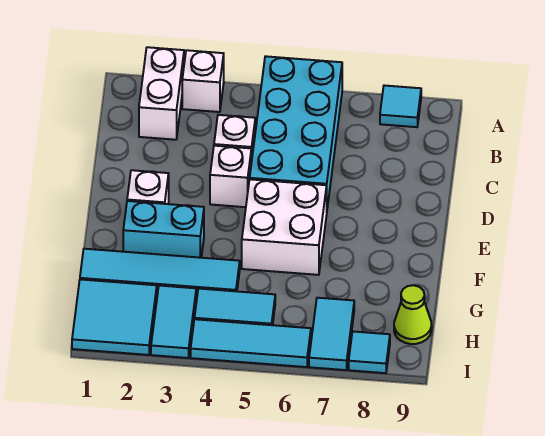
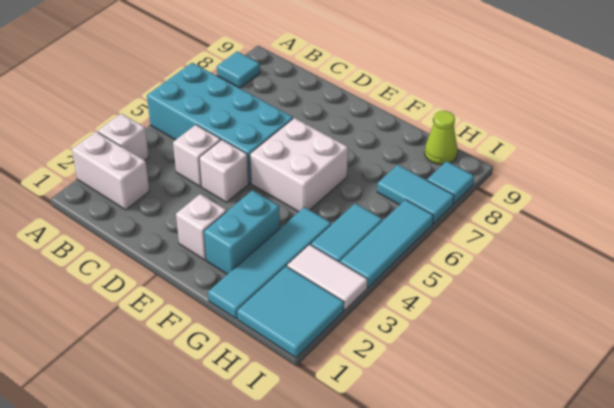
cyan 1x2 tile [151,286,196,358] -> white 1x2 tile [287,245,368,310]

